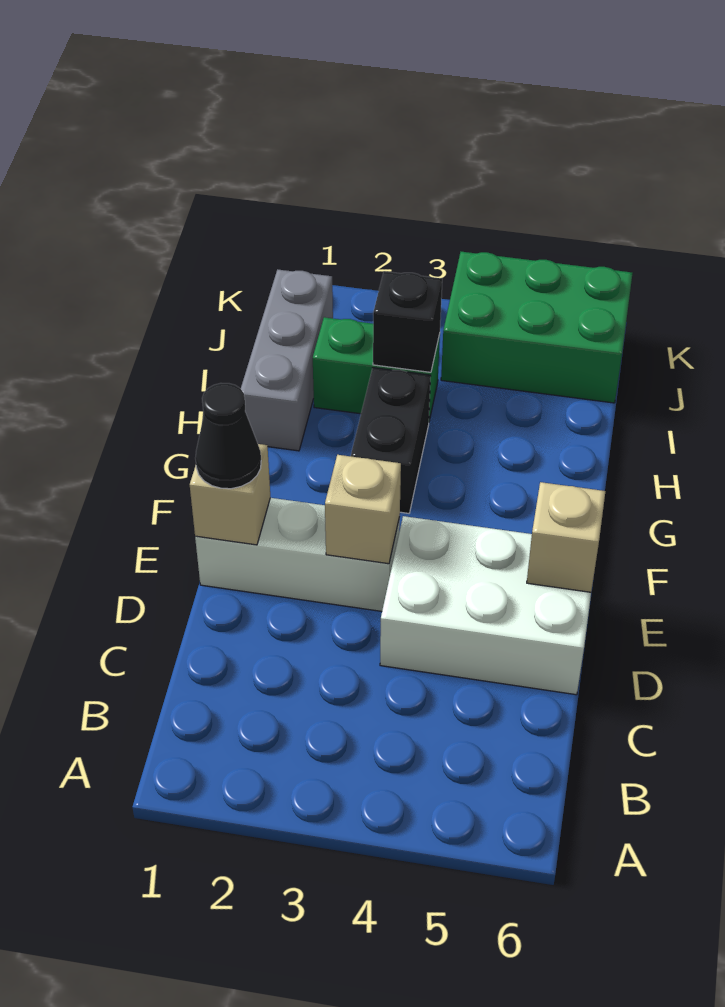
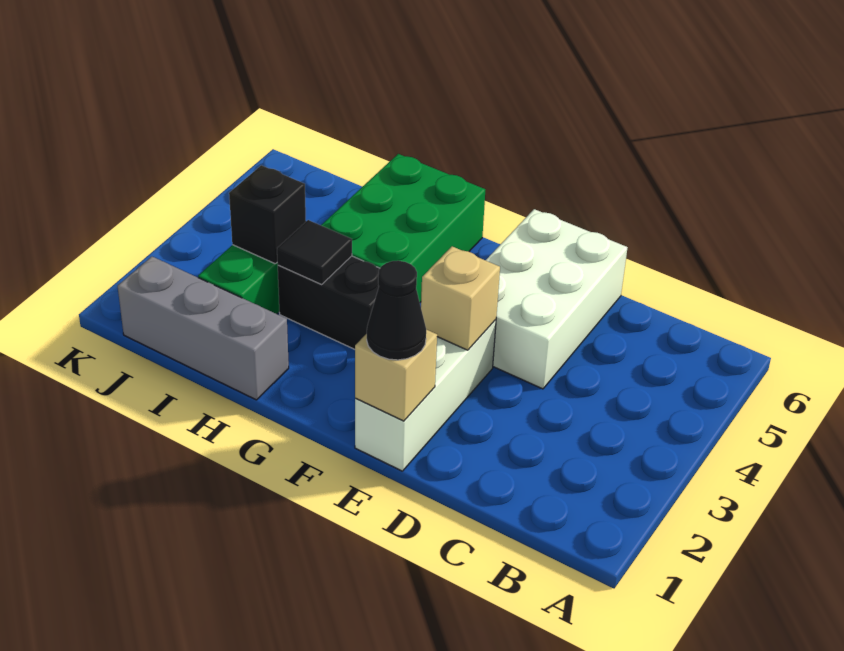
tan 1x1 brick [527,482,605,592] -> none
none -> black 1x1 tile [277,220,352,284]
green 2x3 brick [441,252,633,403] -> green 2x3 brick moved to [321,154,485,302]

